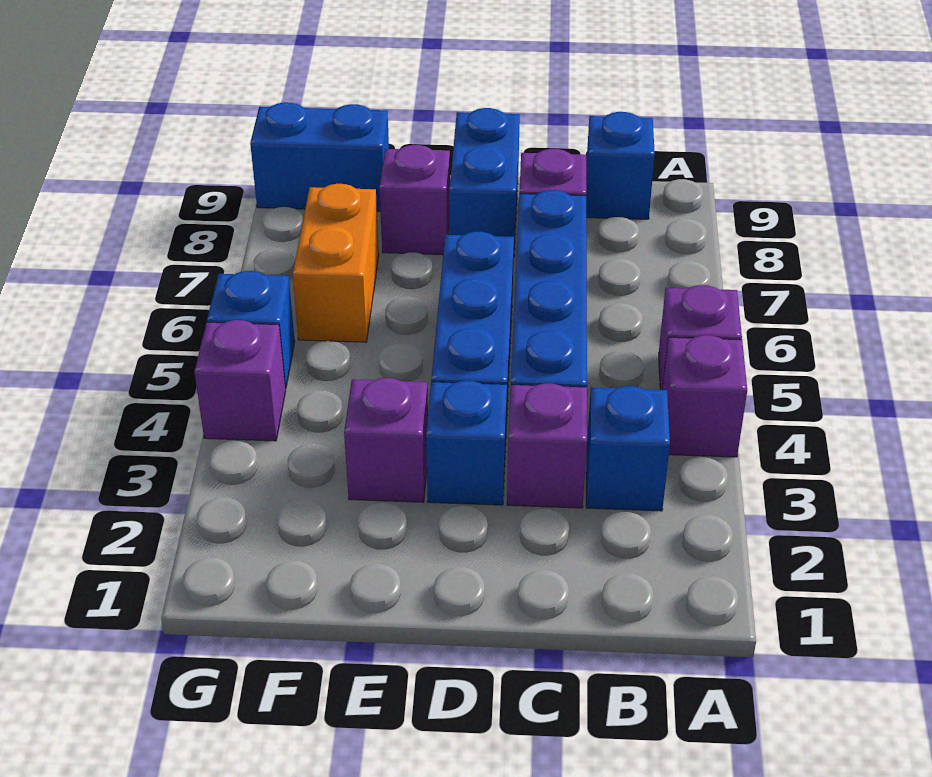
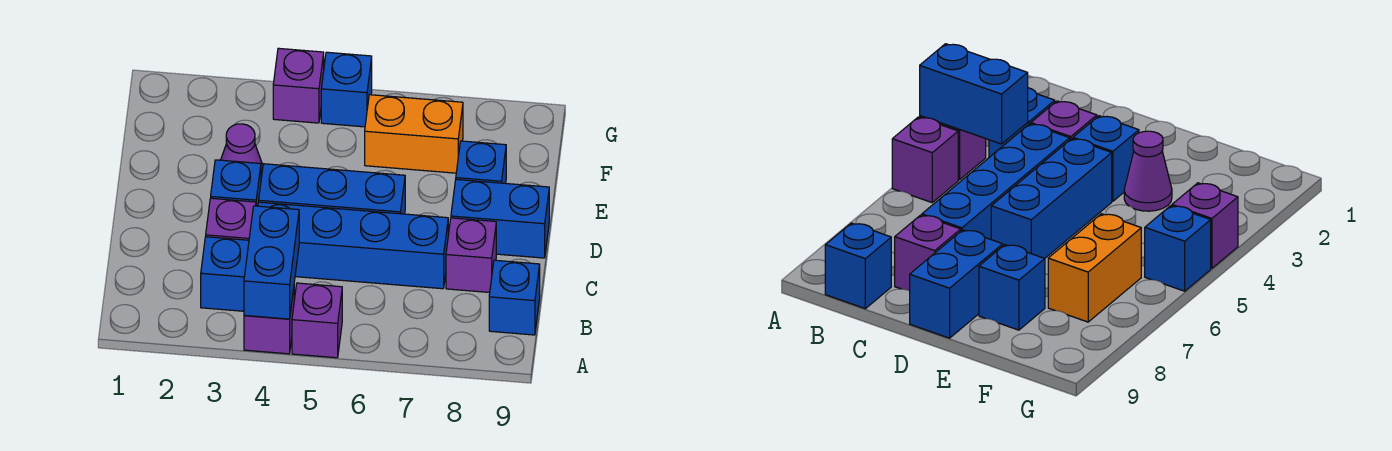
purple 1x1 brick [344,378,428,502] -> purple 1x1 cone [221,124,263,178]
purple 1x1 brick [380,145,450,255] -> blue 1x1 brick [456,141,506,183]
blue 1x2 brick [250,102,389,211] -> blue 1x2 brick moved to [244,206,299,319]

